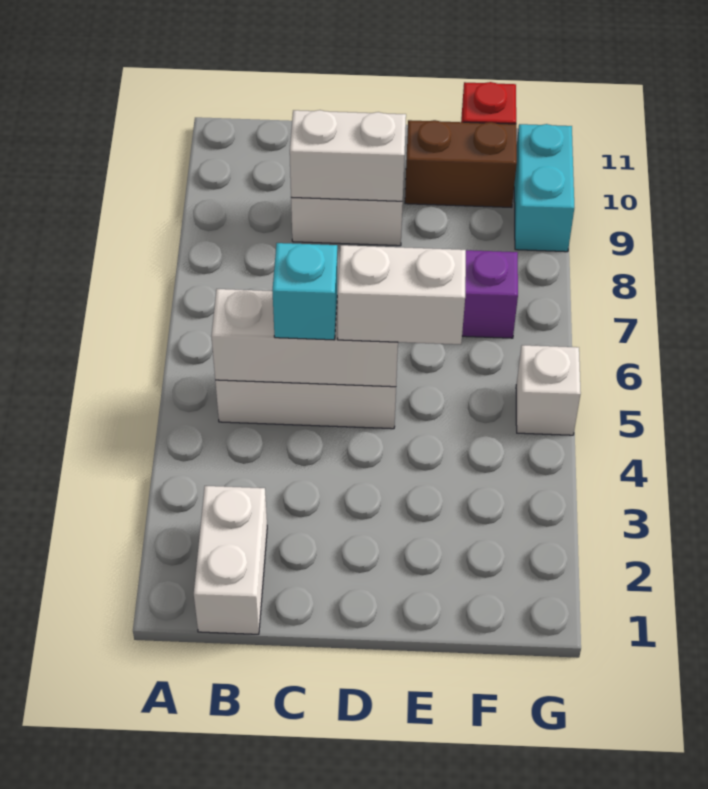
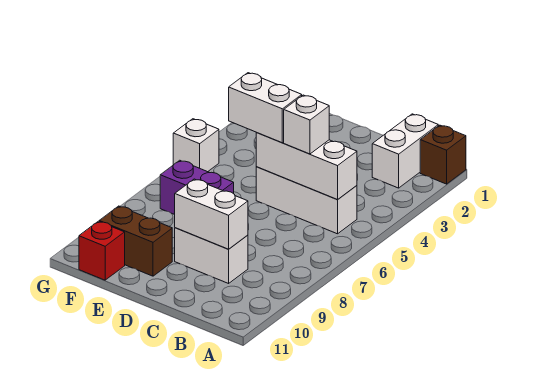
none -> brown 1x1 brick [420,125,466,184]
cyan 1x1 brick [272,243,337,340] -> white 1x1 brick [284,95,329,154]
cyan 1x2 brick [514,124,574,252] -> none

